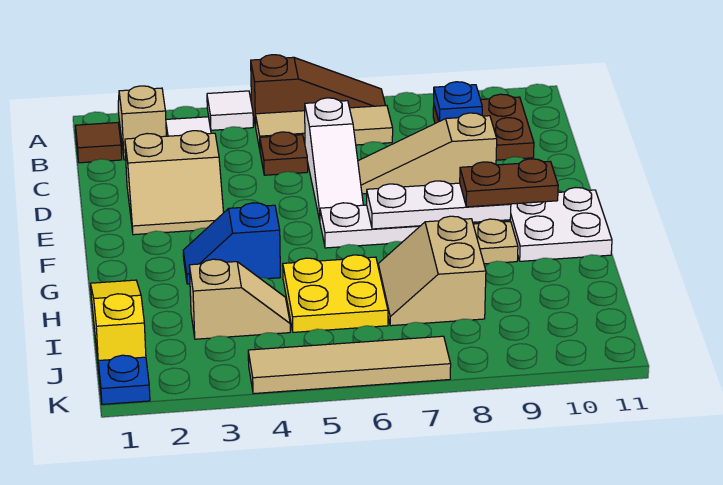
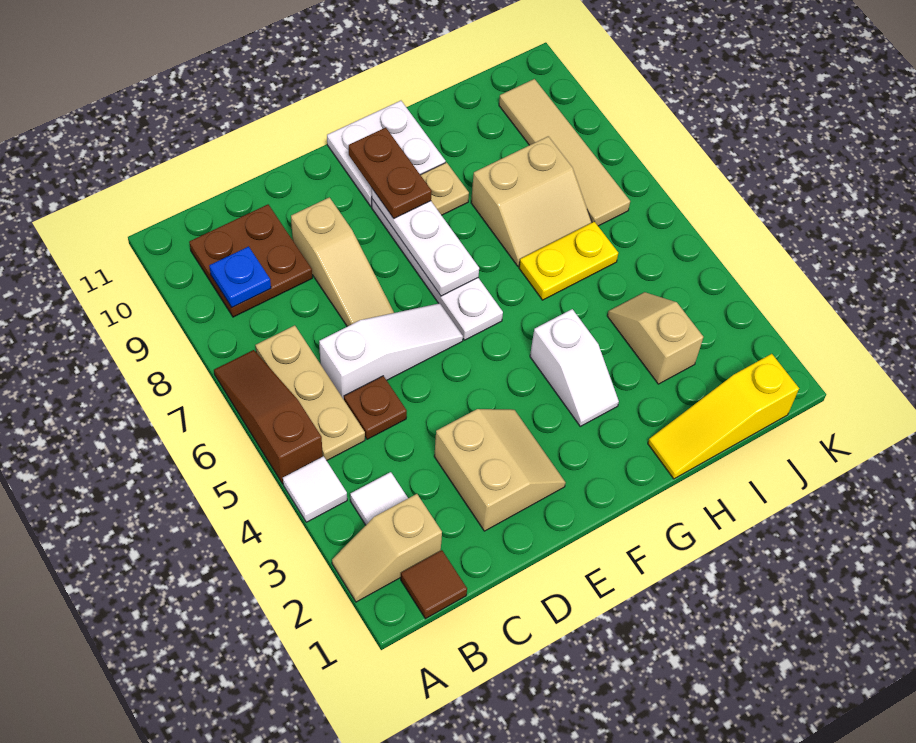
tan 1x3 tile [255,106,393,149] -> tan 1x3 plate [255,325,365,461]
blue 1x2 slope [183,203,280,284] -> white 1x2 slope [530,309,619,426]
yellow 2x2 plate [283,255,388,332] -> yellow 1x2 plate [519,221,618,300]
blue 1x1 plate [98,355,150,404] -> none
tan 1x4 tile [248,336,451,394] -> tan 1x4 tile moved to [499,79,630,226]

